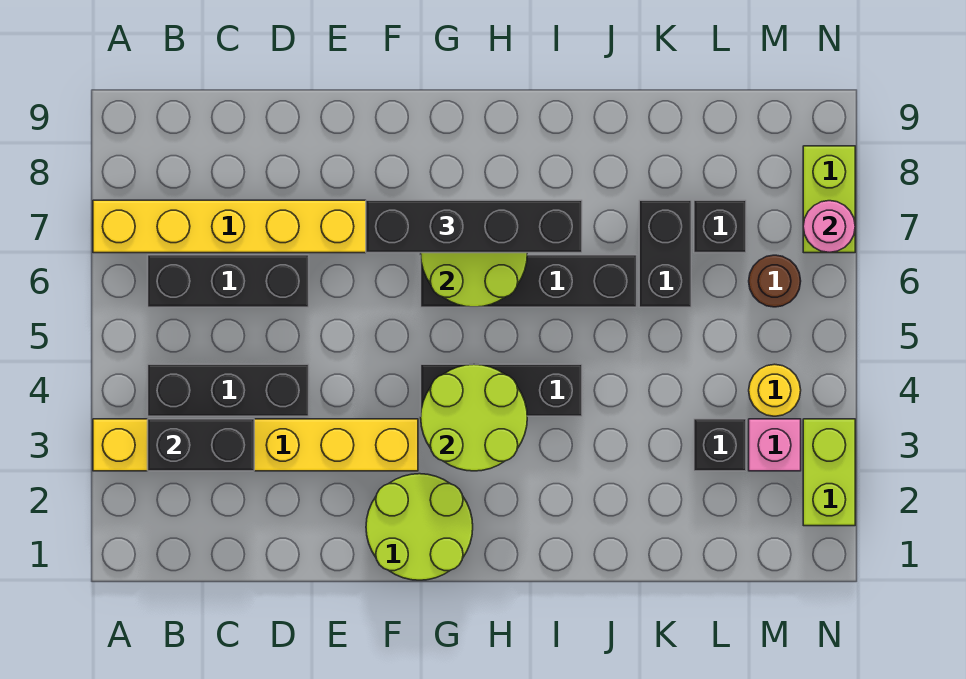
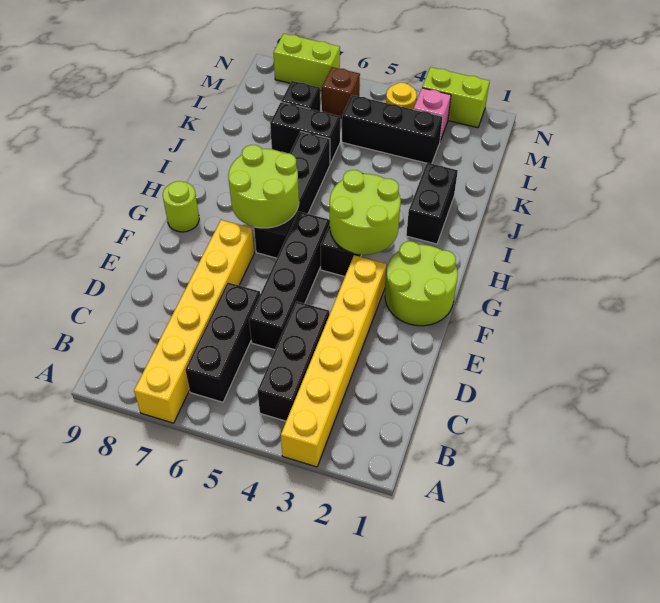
black 1x2 brick [148,419,254,471] -> black 1x2 brick moved to [406,163,458,244]
black 1x4 brick [366,200,582,253] -> black 1x4 brick moved to [249,212,330,350]
none -> lime 1x1 round brick [163,181,199,232]
black 1x1 brick [694,419,746,471] -> black 1x3 brick [342,95,443,164]
brown 1x1 round brick [749,255,801,307] -> brown 1x1 brick [322,67,360,118]
pink 1x1 round brick [803,201,855,253] -> none

